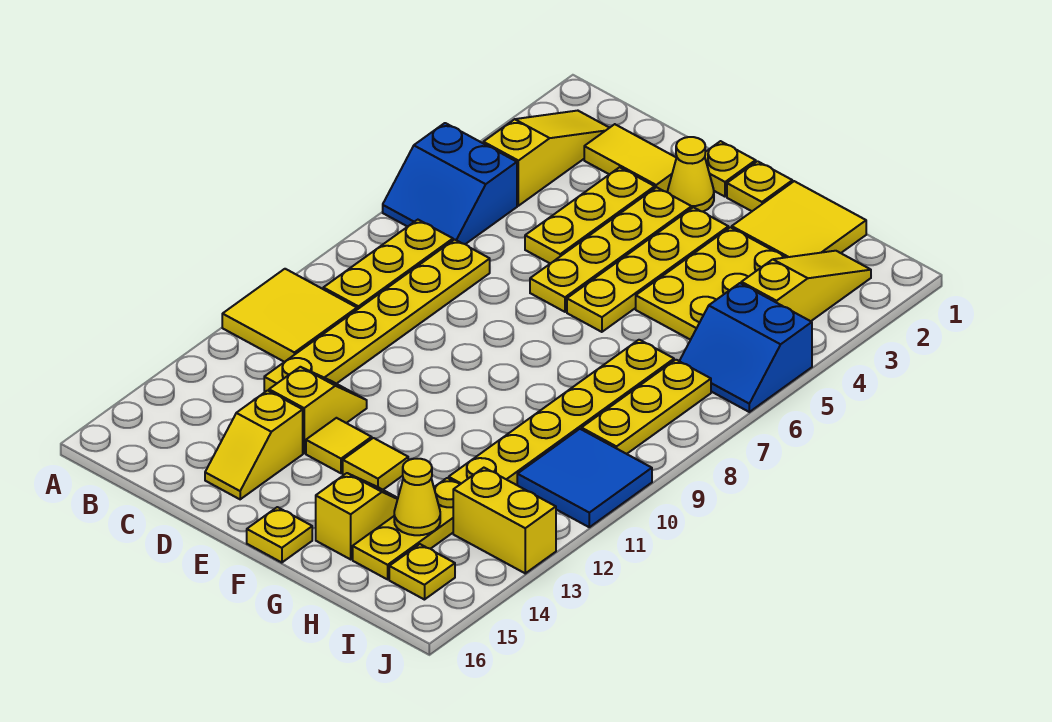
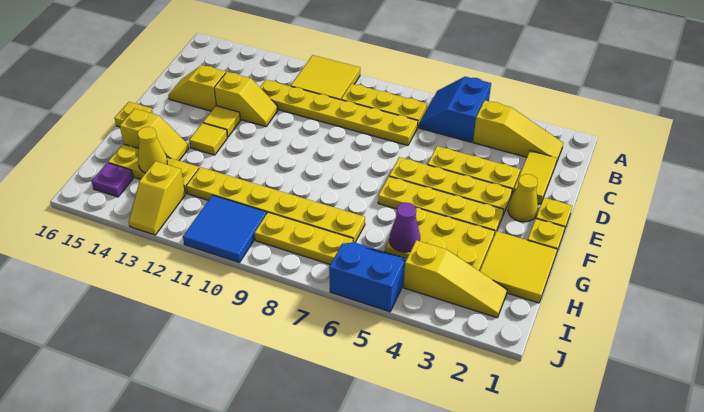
none -> purple 1x1 cone [389,203,420,252]
blue 2x2 slope [680,283,812,412] -> blue 2x2 slope turned to [329,242,407,312]
yellow 1x2 brick [453,468,556,573] -> yellow 1x2 slope [129,161,186,235]
yellow 1x1 plate [389,544,455,600] -> purple 1x1 plate [92,163,133,197]

